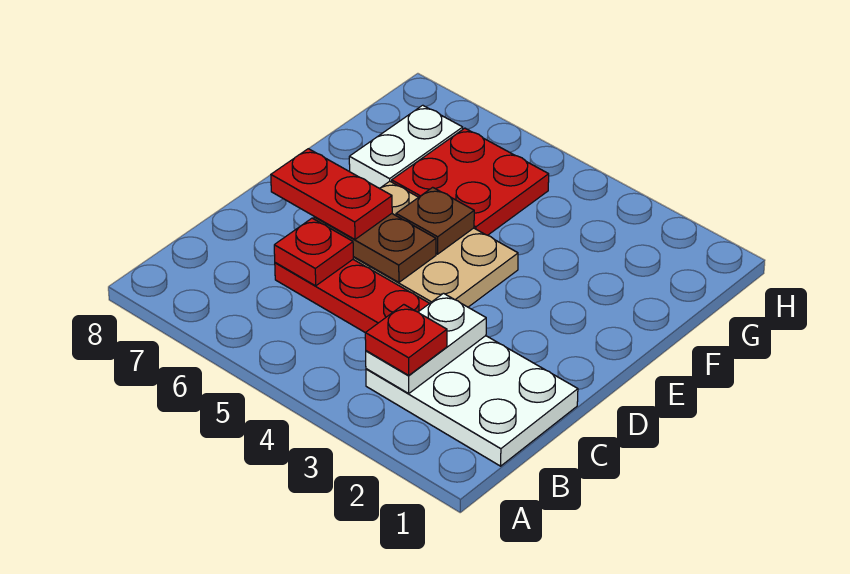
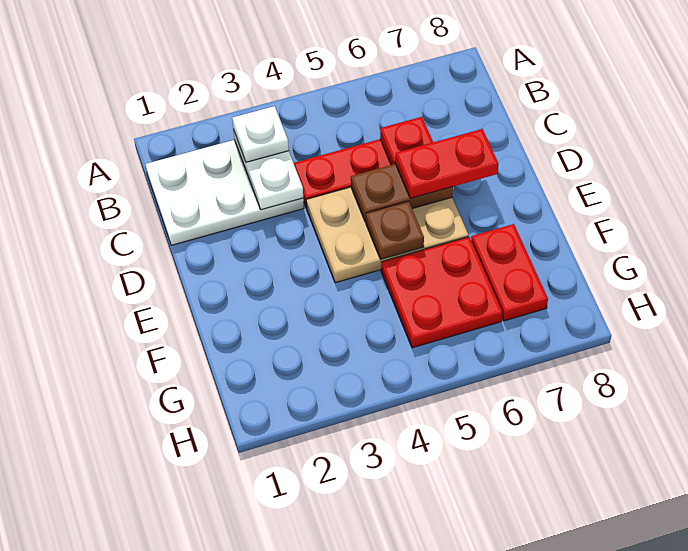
red 1x1 plate [365,305,447,375] -> white 1x1 plate [232,106,289,162]
white 1x2 plate [349,105,463,188] -> red 1x2 plate [471,224,548,321]

